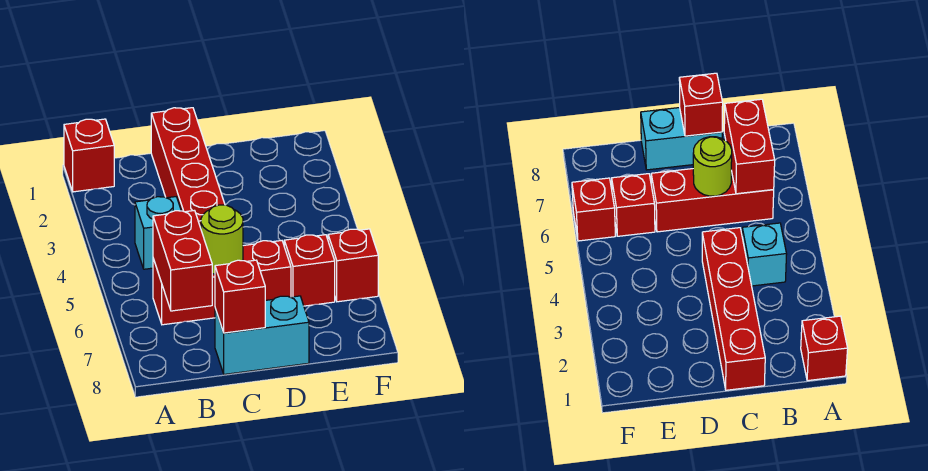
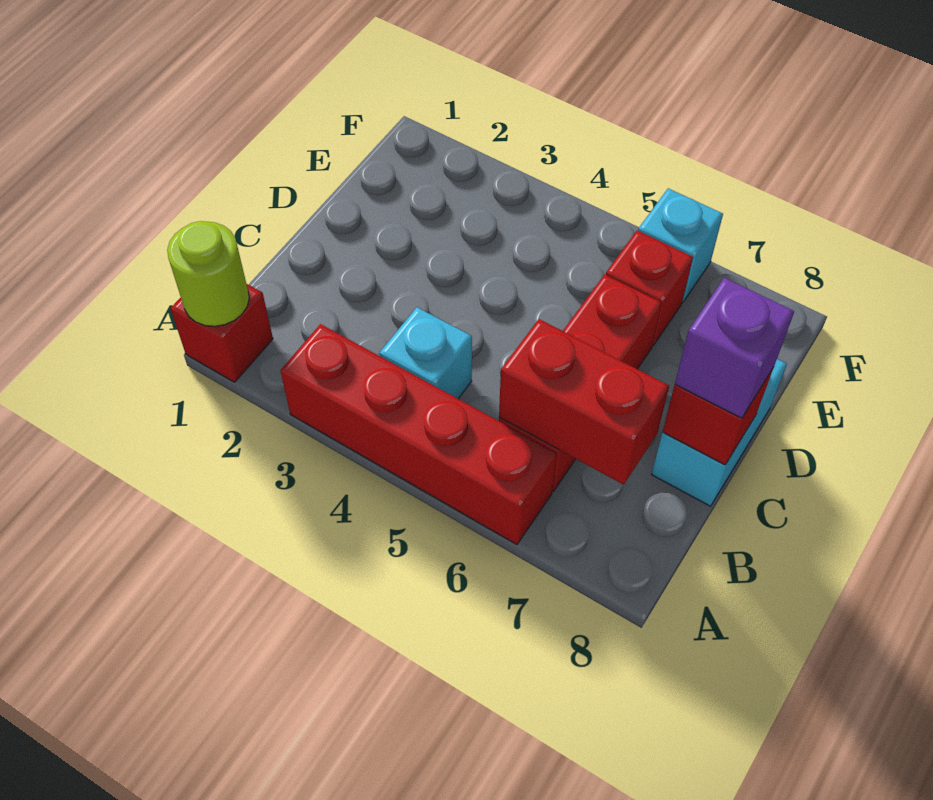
red 1x4 brick [151,108,225,228] -> red 1x4 brick moved to [280,324,557,545]
lime 1x1 round brick [201,205,243,274] -> lime 1x1 round brick moved to [167,221,249,326]
none -> purple 1x1 brick [675,278,794,418]
red 1x1 brick [328,229,378,302] -> cyan 1x1 brick [638,188,723,302]

